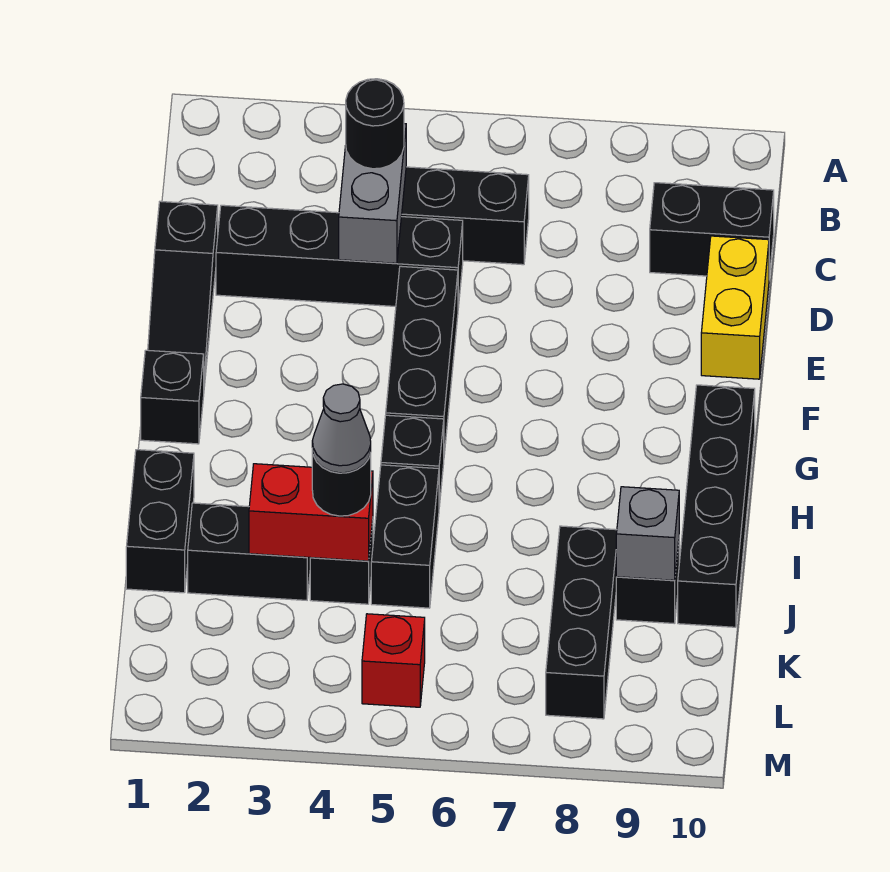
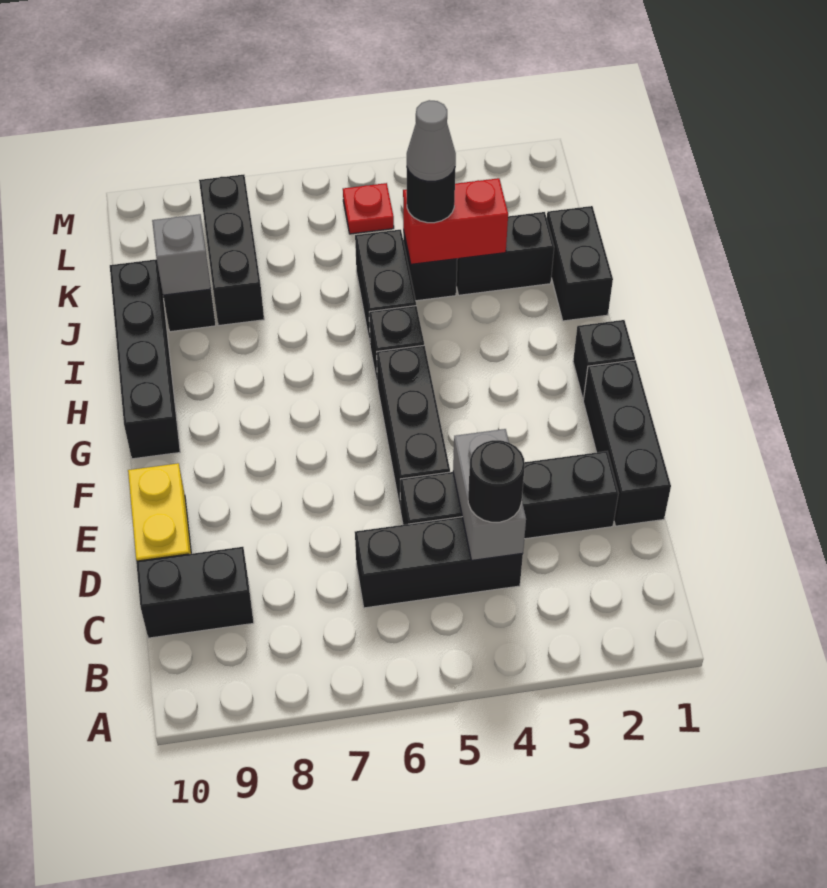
black 1x3 slope [148,201,218,386] -> black 1x3 brick [583,360,671,526]
red 1x1 brick [362,614,425,707] -> red 1x1 plate [343,183,394,234]

